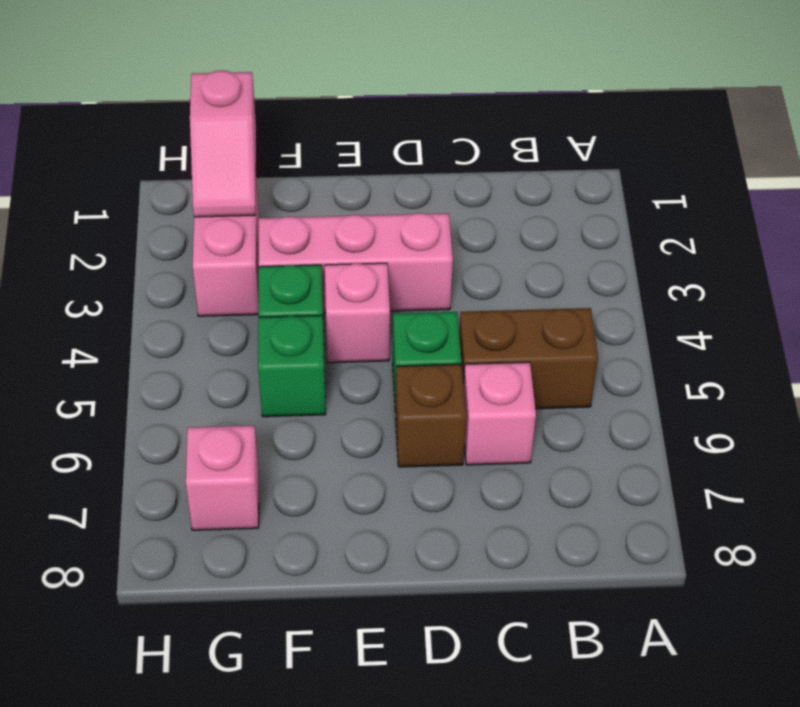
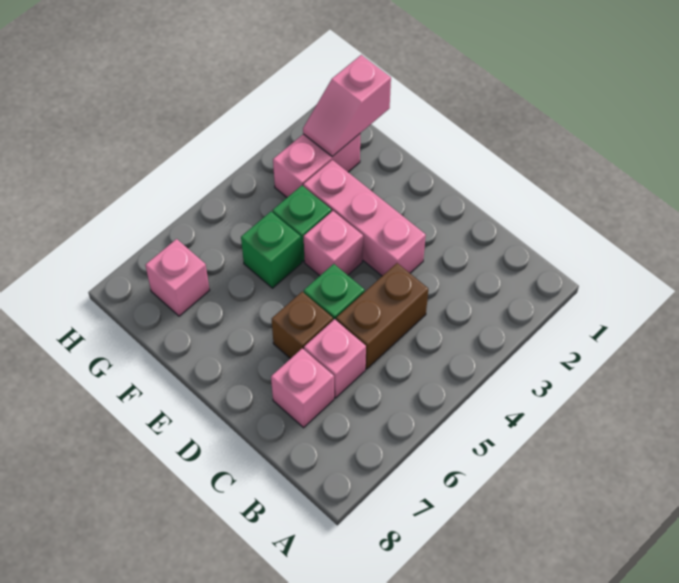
brown 1x2 brick [459,308,598,409] -> brown 1x2 brick turned to [336,263,428,369]
none -> pink 1x1 brick [271,348,334,428]

